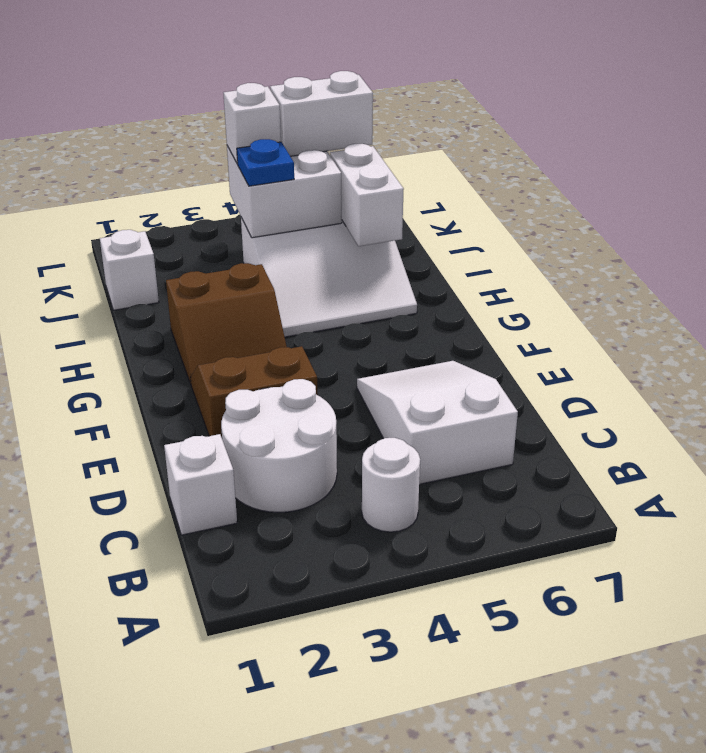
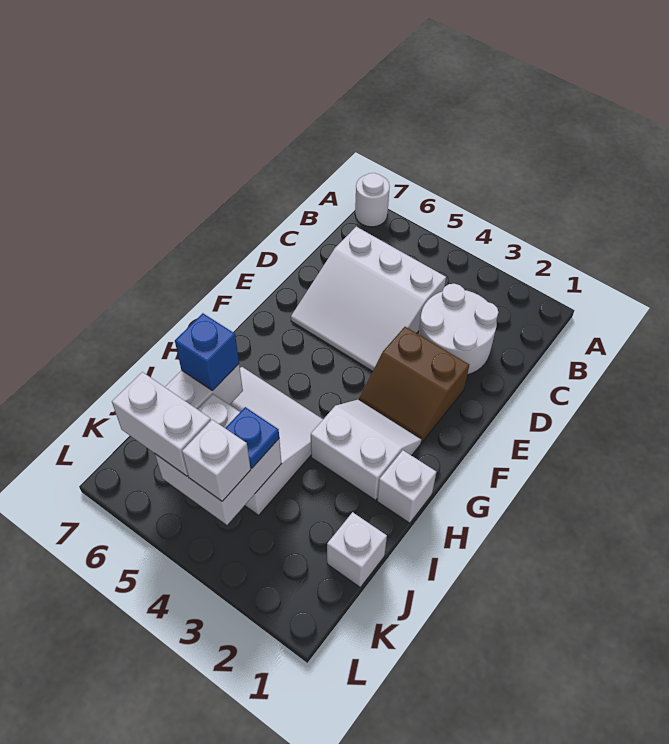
white 1x1 round brick [362,438,420,532] -> white 1x1 round brick moved to [355,173,390,227]
white 1x1 brick [164,434,237,535] -> white 1x1 brick moved to [377,450,436,523]
white 2x3 slope [357,361,518,484] -> white 3x3 slope [291,227,446,371]
brown 2x2 slope [166,263,287,384] -> white 2x2 slope [311,400,421,500]
none -> blue 1x1 brick [175,313,239,391]

